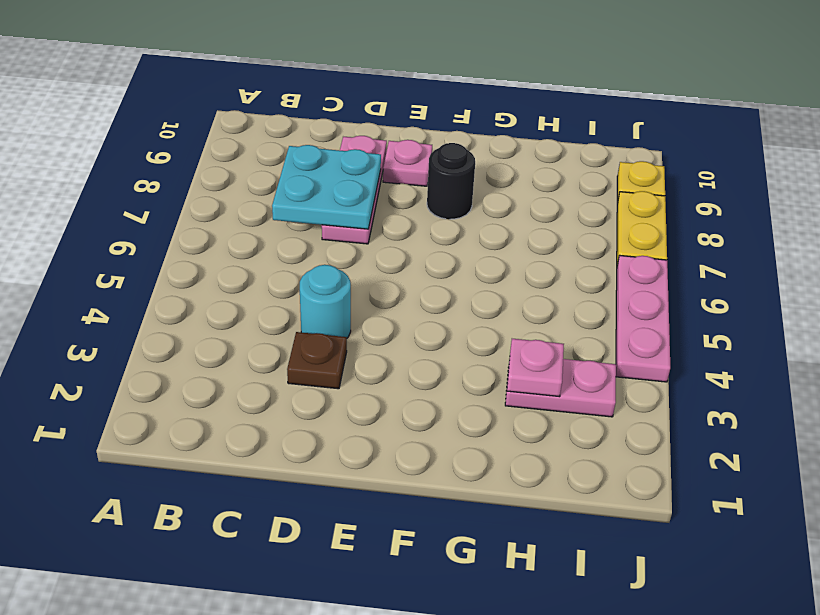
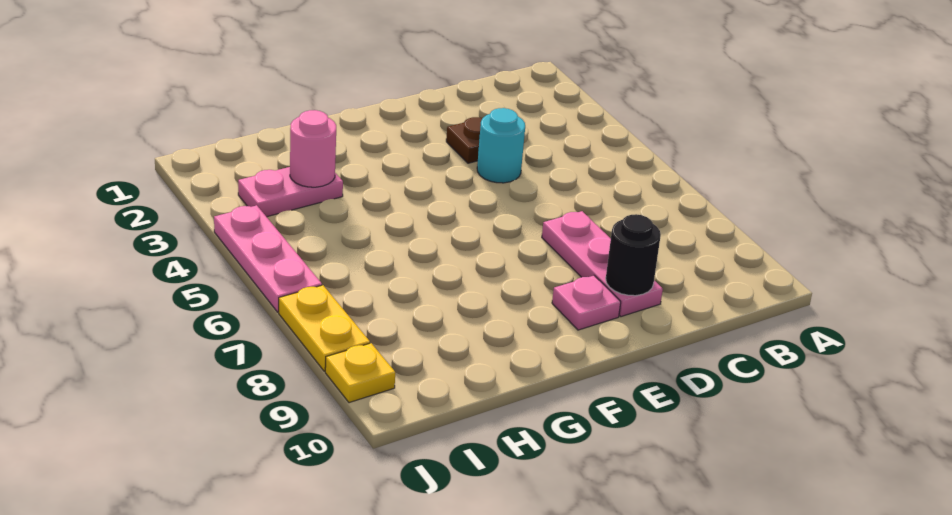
cyan 2x2 plate [272,145,381,229] -> none
black 1x1 round brick [427,143,475,219] -> black 1x1 round brick moved to [606,214,661,296]
pink 1x1 plate [507,339,564,397] -> pink 1x1 round brick [290,110,336,187]

